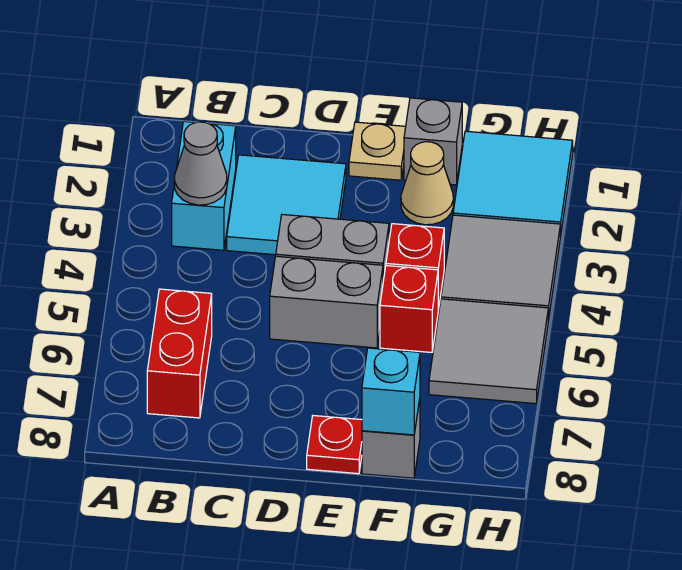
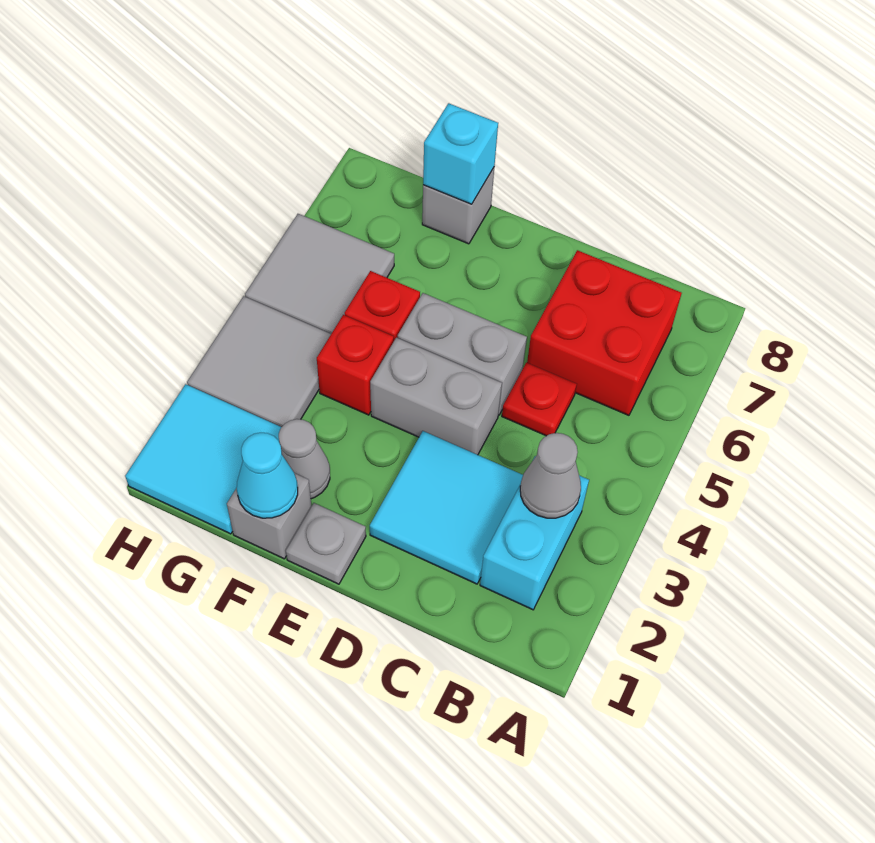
red 1x2 brick [147,289,212,418] -> red 2x2 brick [527,250,682,415]
tan 1x1 plate [349,122,406,180] -> grey 1x1 plate [286,503,366,584]
red 1x1 plate [307,416,362,474] -> red 1x1 plate moved to [502,363,577,436]
none -> cyan 1x1 cone [237,433,298,518]
tan 1x1 cone [401,142,453,225] -> grey 1x1 cone [279,419,330,499]

